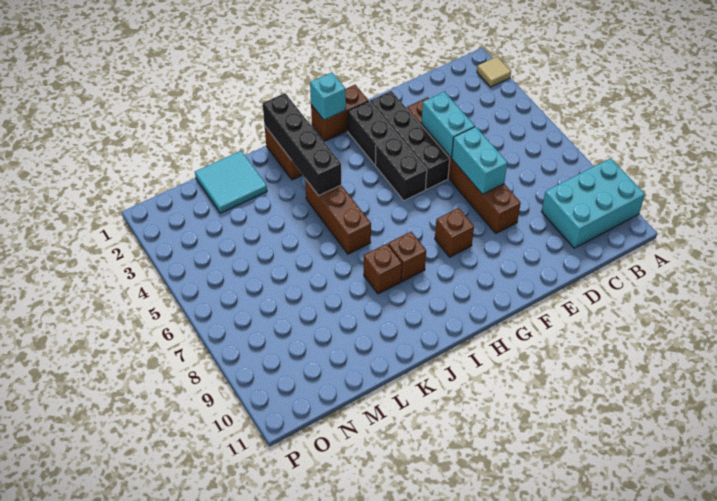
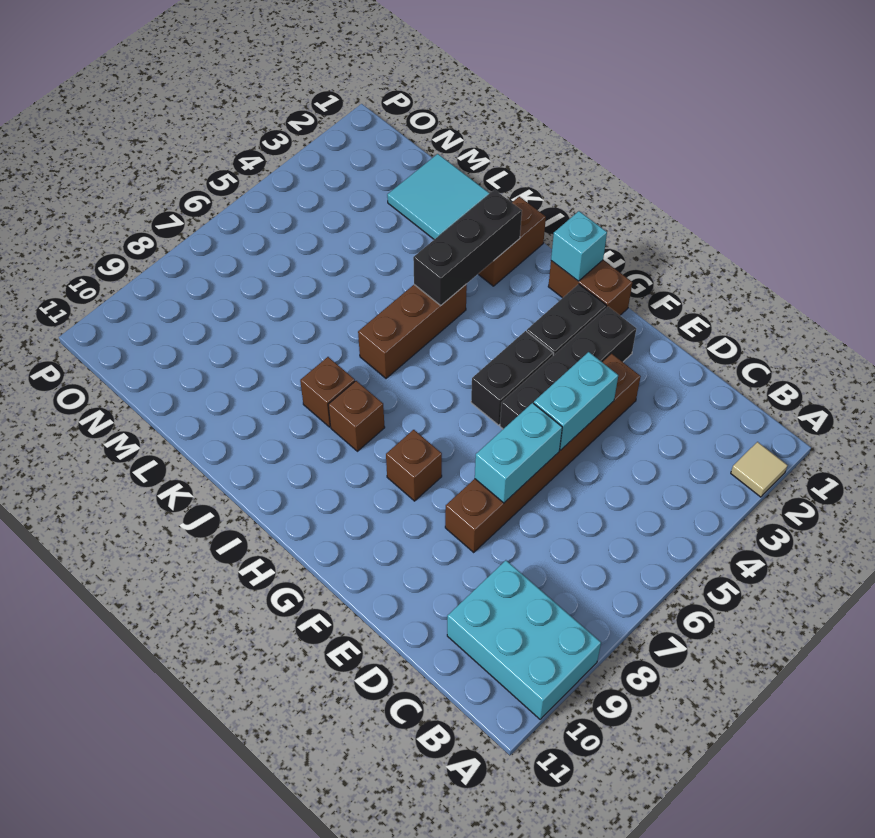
black 1x4 brick [263,93,341,196] -> black 1x3 brick [413,190,522,305]

